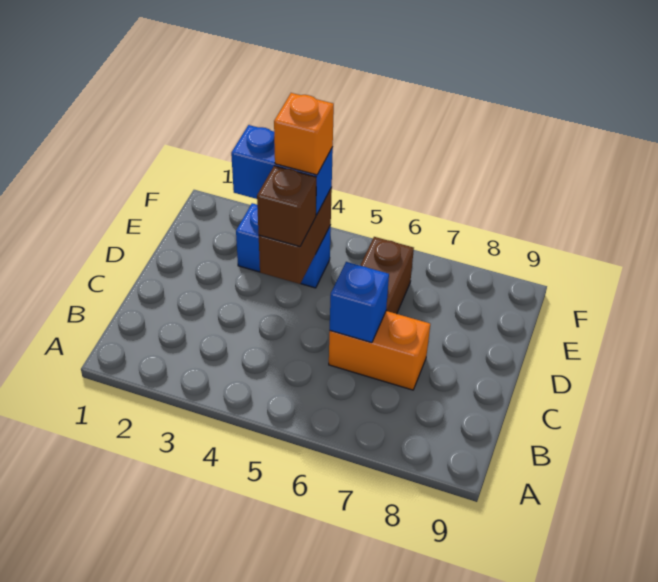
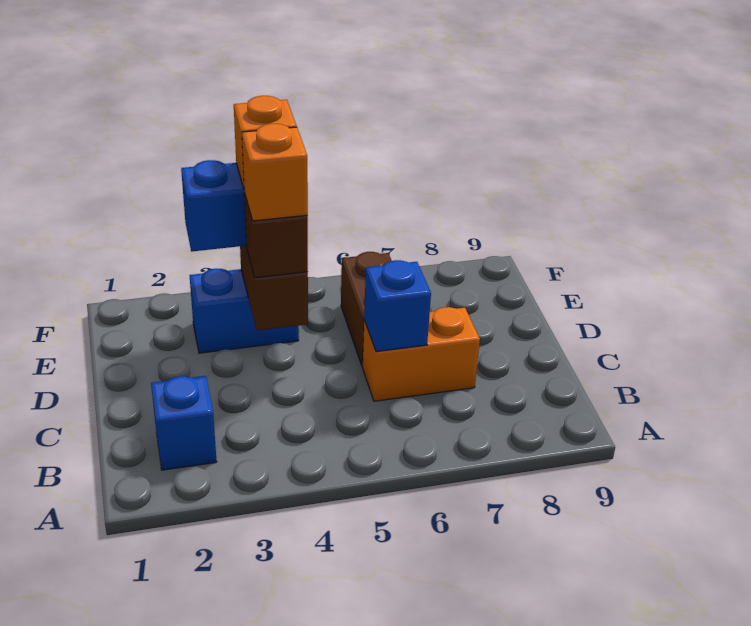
none -> blue 1x1 brick [151,376,217,470]
none -> orange 1x1 brick [242,124,308,221]

